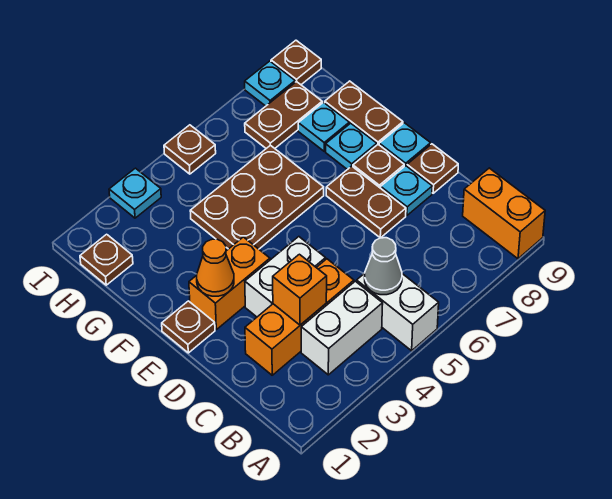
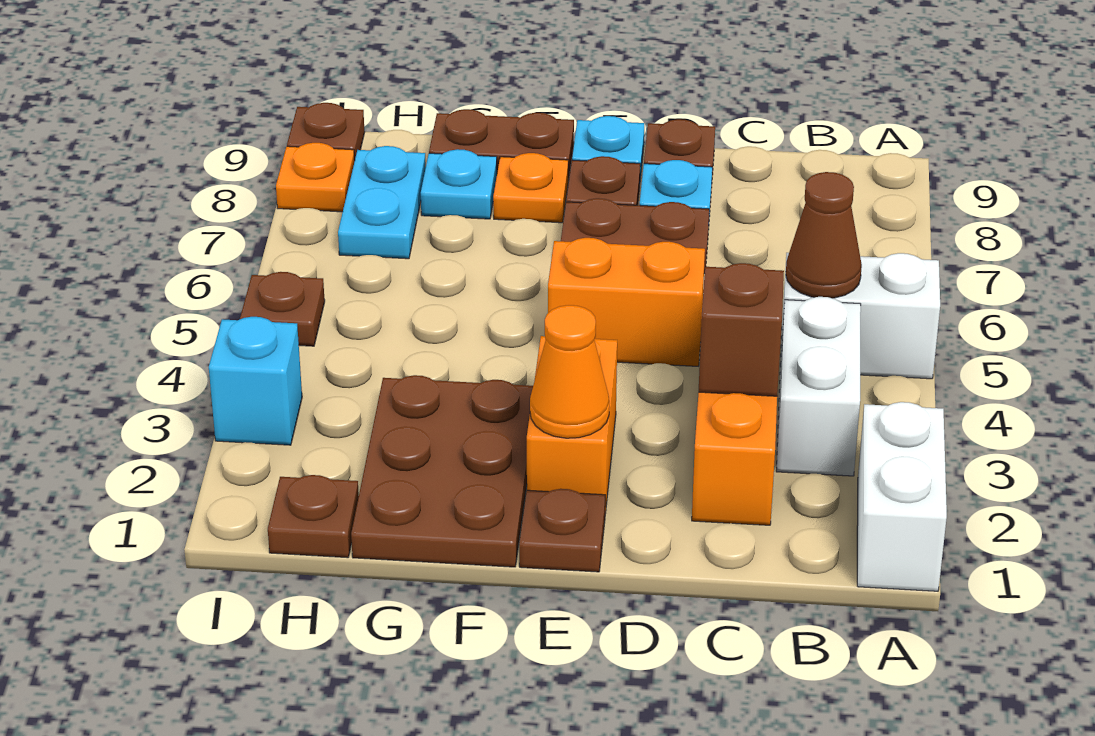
orange 1x2 brick [463,168,545,259] -> orange 1x2 brick moved to [548,238,705,366]
grey 1x1 cone [365,238,402,295] -> brown 1x1 cone [786,172,862,298]
orange 1x1 brick [273,254,327,325] -> brown 1x1 brick [699,263,784,396]
white 1x2 brick [245,237,326,317] -> white 1x2 brick moved to [857,402,947,591]
brown 2x3 plate [190,145,324,249] -> brown 2x3 plate moved to [351,375,533,567]
cyan 1x1 plate [326,123,377,170] -> orange 1x1 plate [493,153,568,223]
brown 1x2 plate [245,82,322,148] -> cyan 1x2 plate [338,146,426,259]
cyan 1x1 plate [109,168,161,218] -> cyan 1x1 brick [209,317,302,445]
cyan 1x1 plate [245,61,295,106] -> orange 1x1 plate [276,143,355,212]

